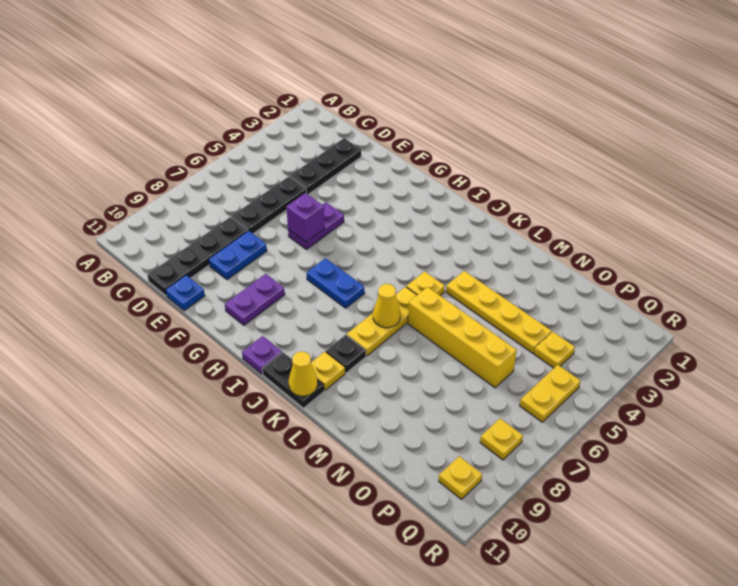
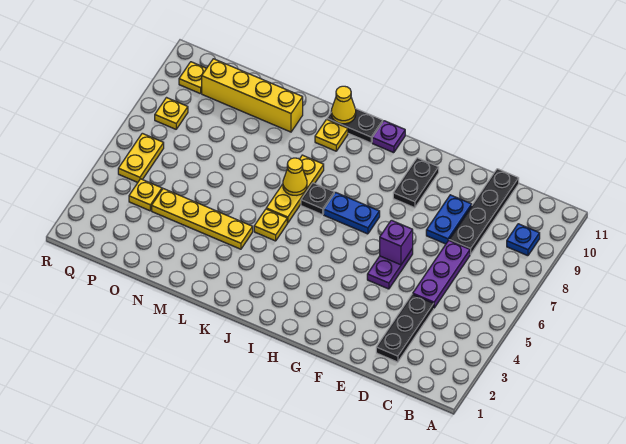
black 1x3 plate [231,177,307,234] -> purple 1x3 plate [413,240,470,308]
blue 1x1 plate [166,275,205,311] -> blue 1x1 plate moved to [507,224,540,256]
purple 1x2 plate [225,274,285,325] -> black 1x2 plate [393,158,439,208]
black 1x1 plate [326,335,366,373] -> black 1x1 plate moved to [301,183,334,215]
yellow 1x4 brick [408,287,517,388] -> yellow 1x4 brick moved to [202,59,303,132]

